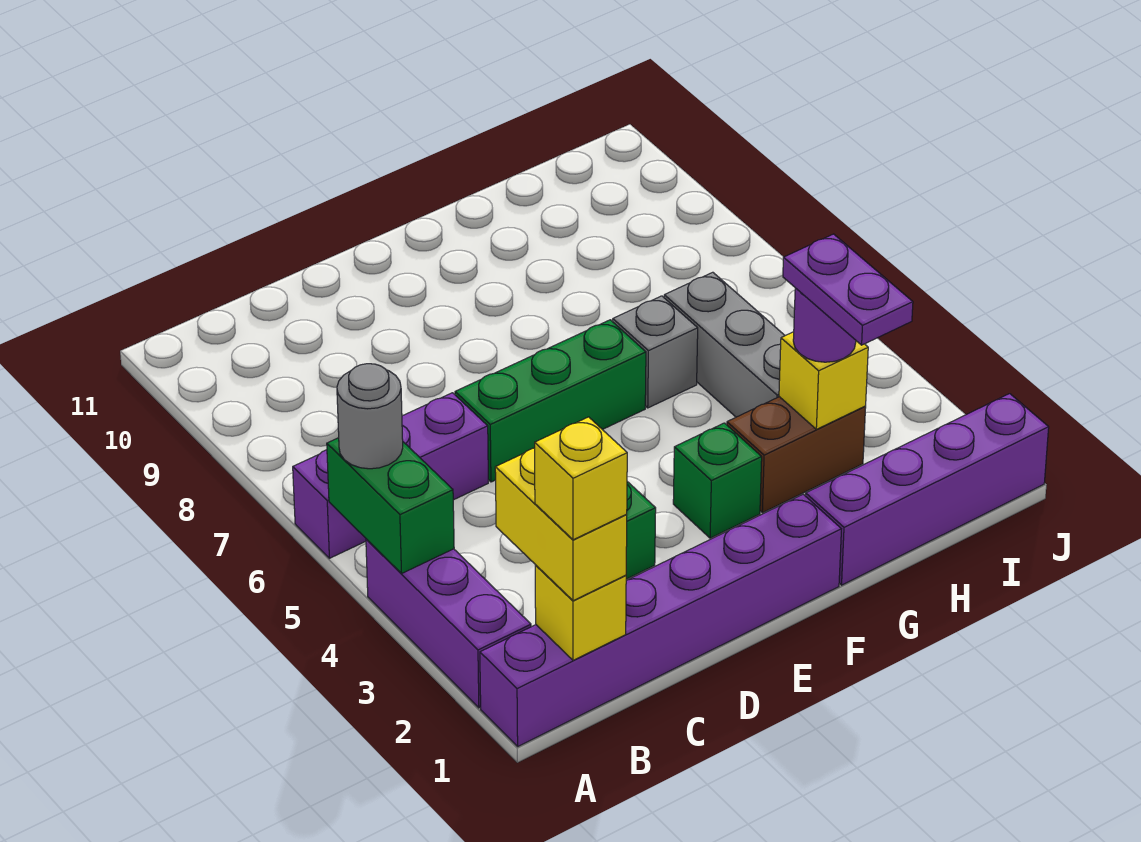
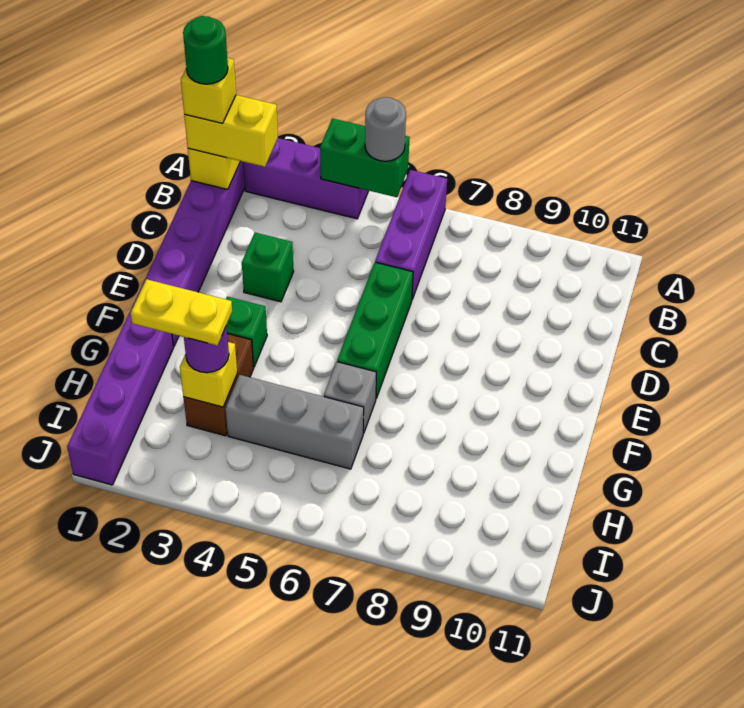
none -> green 1x1 round brick [183,16,228,84]
purple 1x2 plate [783,234,913,345] -> yellow 1x2 plate [131,279,232,346]

